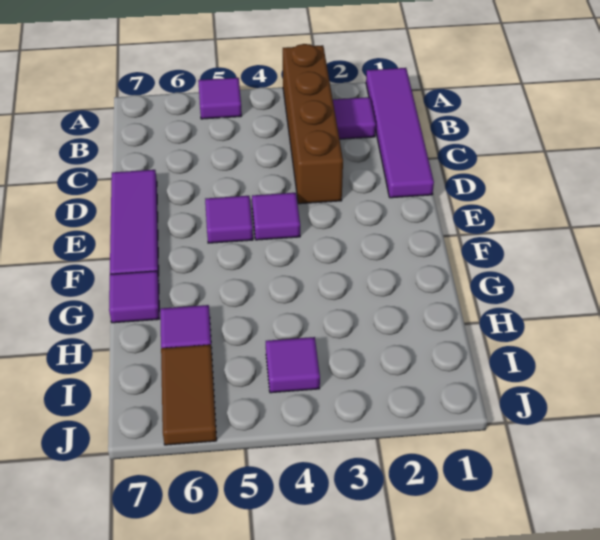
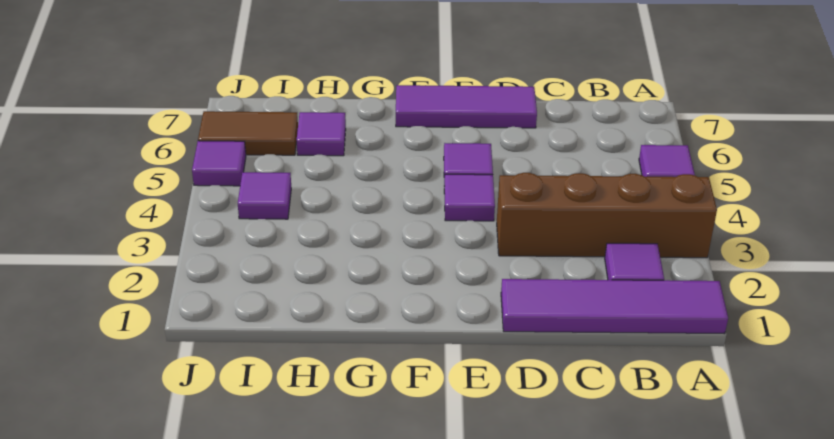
purple 1x1 tile [109,271,159,323] -> purple 1x1 tile moved to [192,141,246,186]

